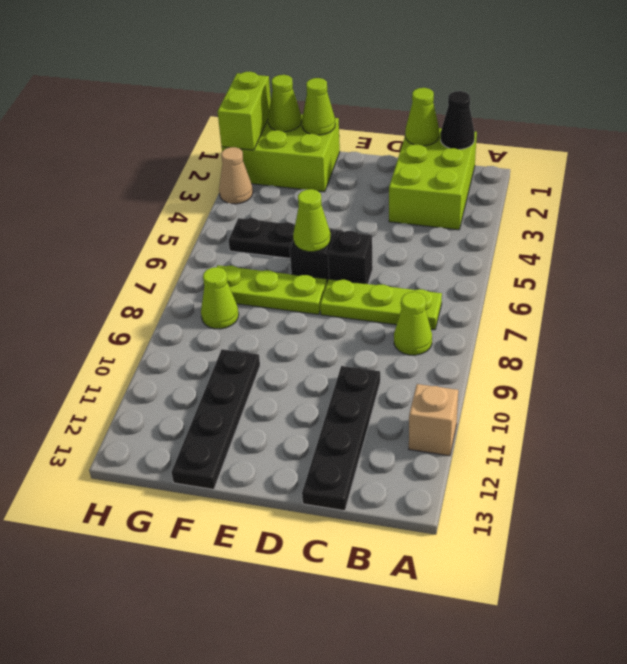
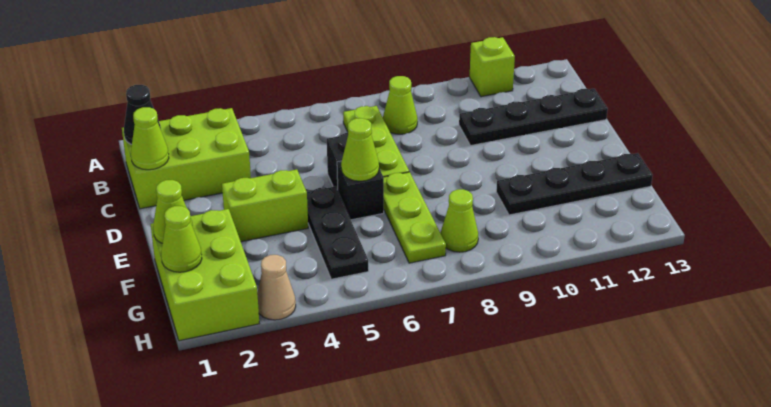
tan 1x1 brick [409,384,458,456] -> lime 1x1 brick [470,37,515,97]
lime 1x2 brick [217,72,271,150] -> lime 1x2 brick moved to [222,169,308,242]

